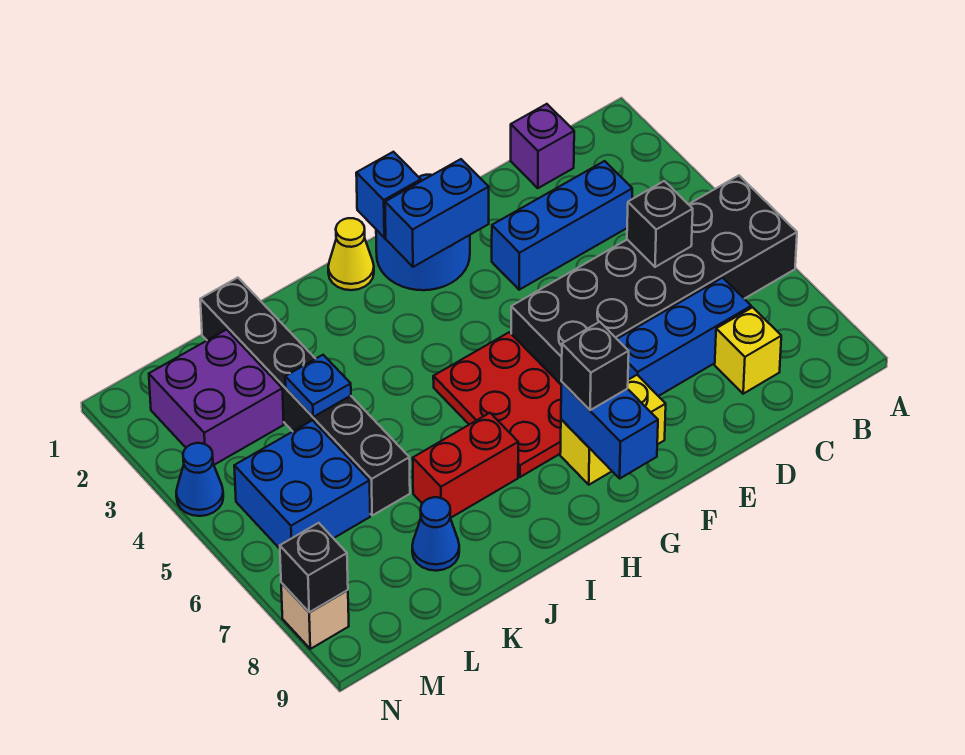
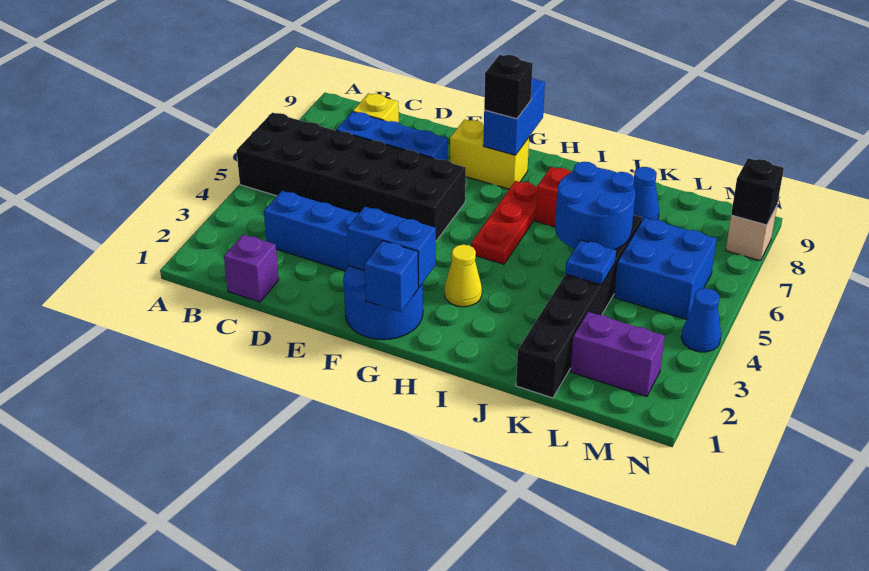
black 1x1 brick [627,181,693,267] -> none
red 2x3 plate [433,332,561,477] -> red 1x3 plate [471,181,537,264]
yellow 1x1 cone [328,218,374,290] -> yellow 1x1 cone moved to [445,245,482,307]
none -> blue 2x2 round brick [555,162,635,250]
purple 2x2 brick [149,330,284,465] -> purple 1x2 brick [570,312,665,397]

